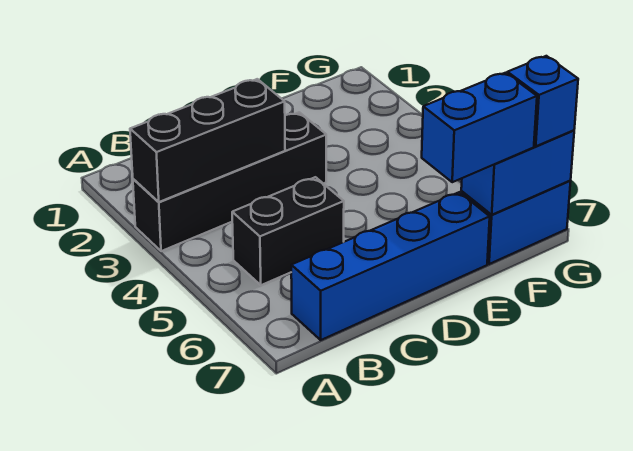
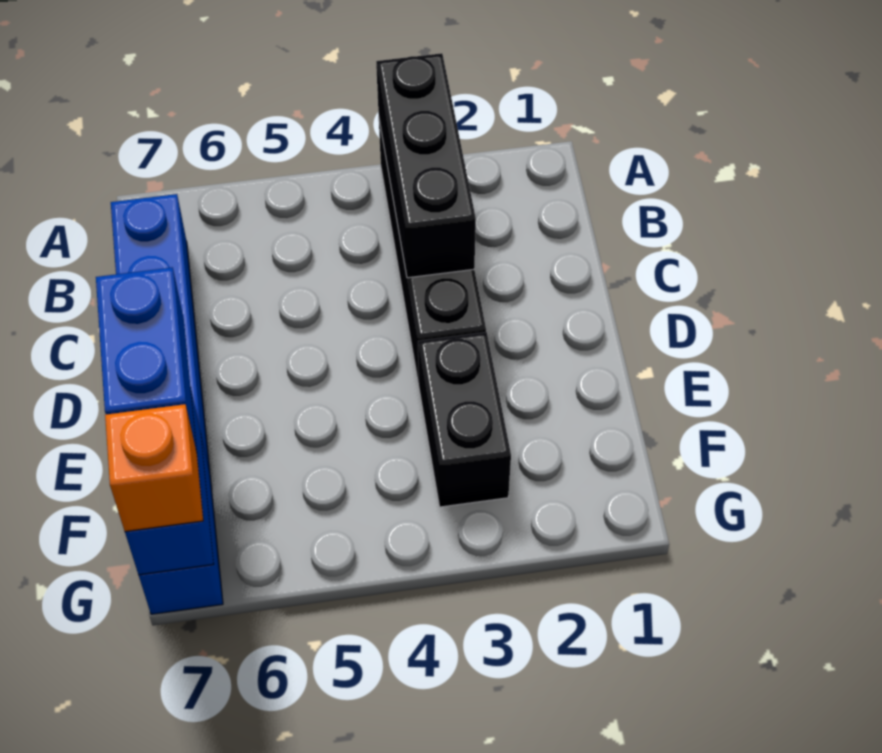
black 1x2 brick [232,177,344,285] -> black 1x2 brick moved to [418,332,511,507]
blue 1x1 brick [507,56,578,146] -> orange 1x1 brick [105,404,203,532]

